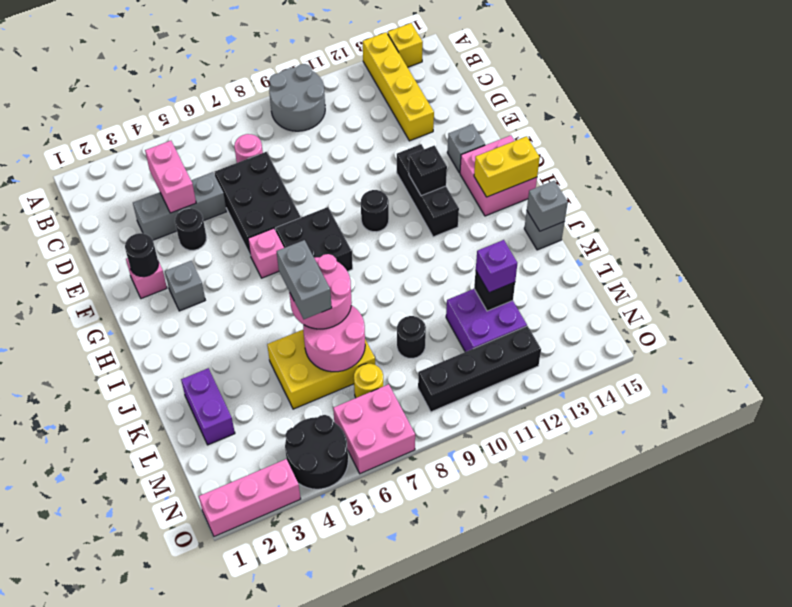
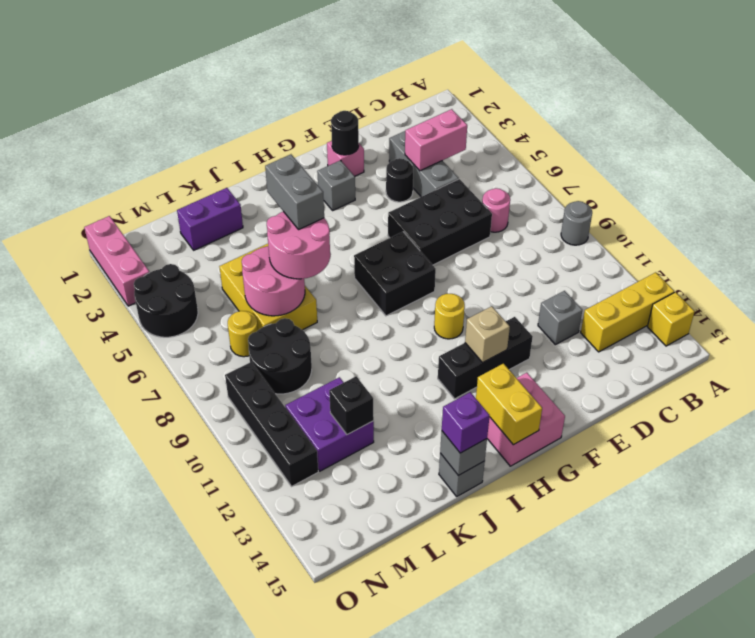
grey 2x2 round brick [269,64,325,131] -> grey 1x1 round brick [561,201,592,245]
yellow 1x4 brick [363,32,434,141] -> yellow 1x3 brick [581,272,674,352]
grey 1x1 brick [447,124,485,173] -> grey 1x1 brick moved to [538,291,582,345]
pink 1x1 brick [248,228,284,278] -> none
black 1x1 round brick [361,190,389,232] -> yellow 1x1 round brick [434,294,465,339]
black 1x1 brick [409,145,447,196] -> tan 1x1 brick [465,306,510,363]
grey 1x2 brick [277,240,332,319] -> grey 1x2 brick turned to [265,154,324,230]
black 1x1 round brick [397,316,426,358] -> black 2x2 round brick [248,318,312,394]
purple 1x1 brick [476,240,517,293] -> purple 1x1 brick moved to [442,392,490,453]
pink 2x2 brick [333,384,415,474] -> none

